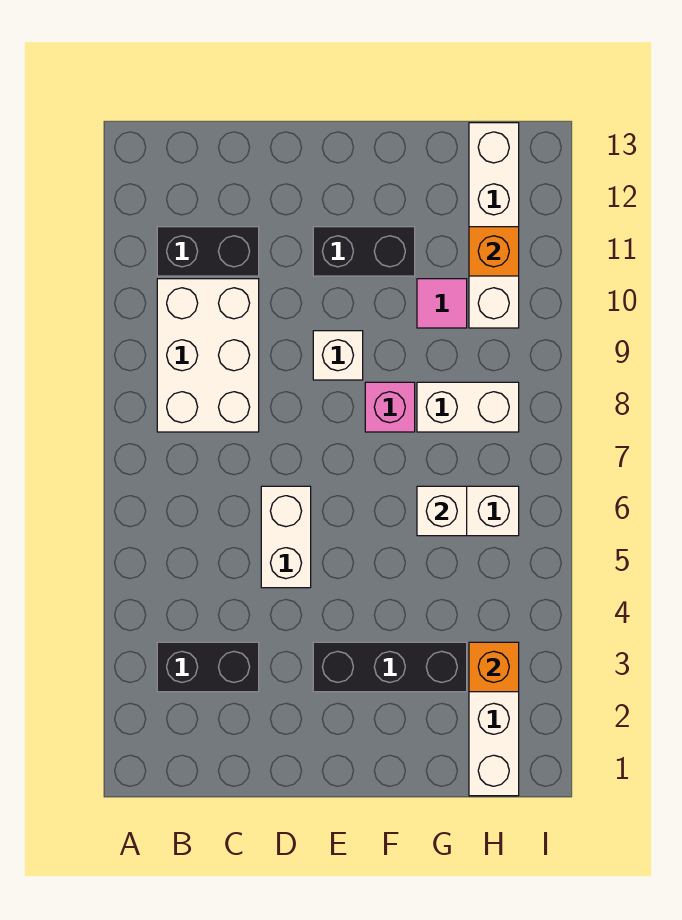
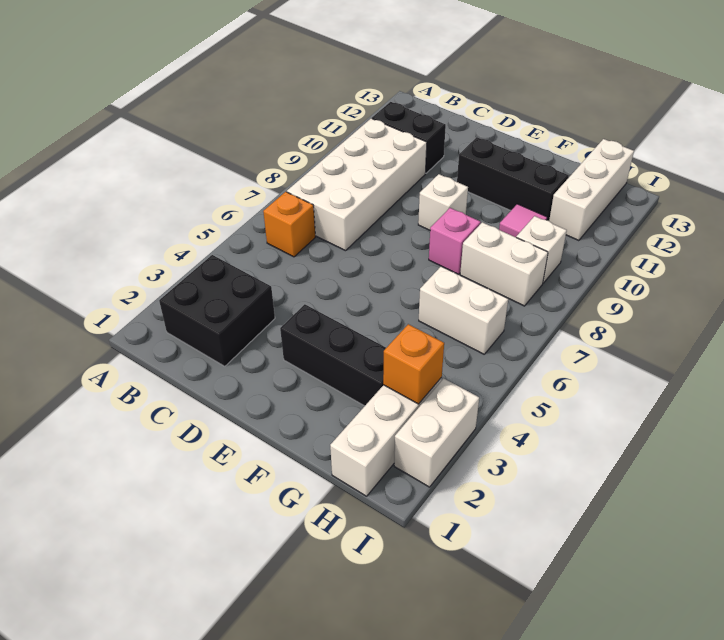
black 1x2 brick [157,642,259,692] -> black 2x2 brick [159,255,275,366]
white 2x3 brick [157,279,259,432] -> white 2x4 brick [287,118,427,251]
white 1x2 brick [261,486,311,588] -> white 1x2 brick moved to [394,378,479,487]
black 1x2 brick [313,227,415,276] -> black 1x3 brick [457,137,569,221]
white 1x1 brick [417,486,467,536] -> white 1x1 brick moved to [516,216,567,283]
white 1x4 brick [469,123,519,328] -> white 1x3 brick [549,139,634,241]
orange 1x1 brick [469,227,519,276] -> orange 1x1 brick moved to [263,192,315,257]

